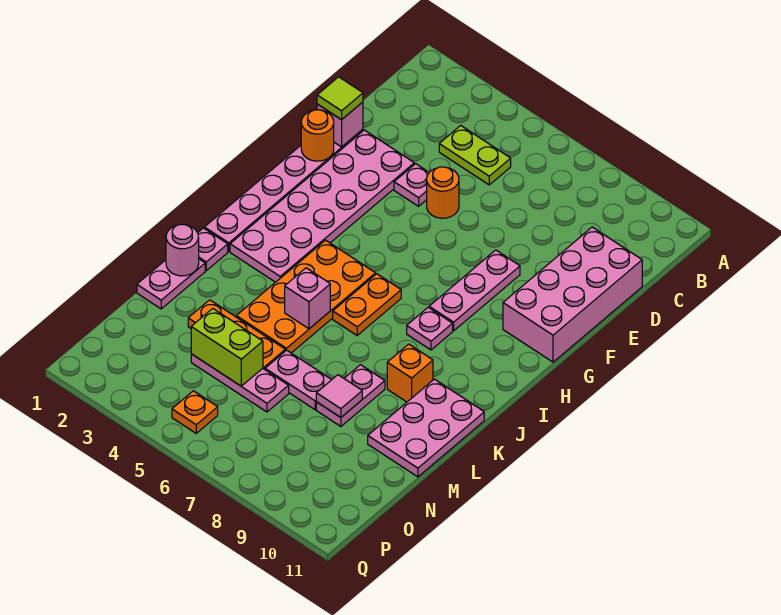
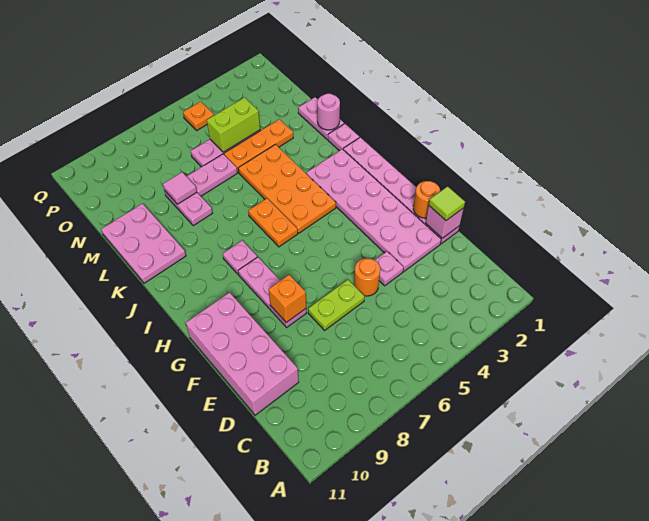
lime 1x2 plate [439,125,511,185] -> lime 1x2 plate moved to [308,280,365,330]
pink 1x1 brick [285,268,330,329] -> none
orange 1x1 brick [387,344,433,402] -> orange 1x1 brick moved to [269,275,306,322]

